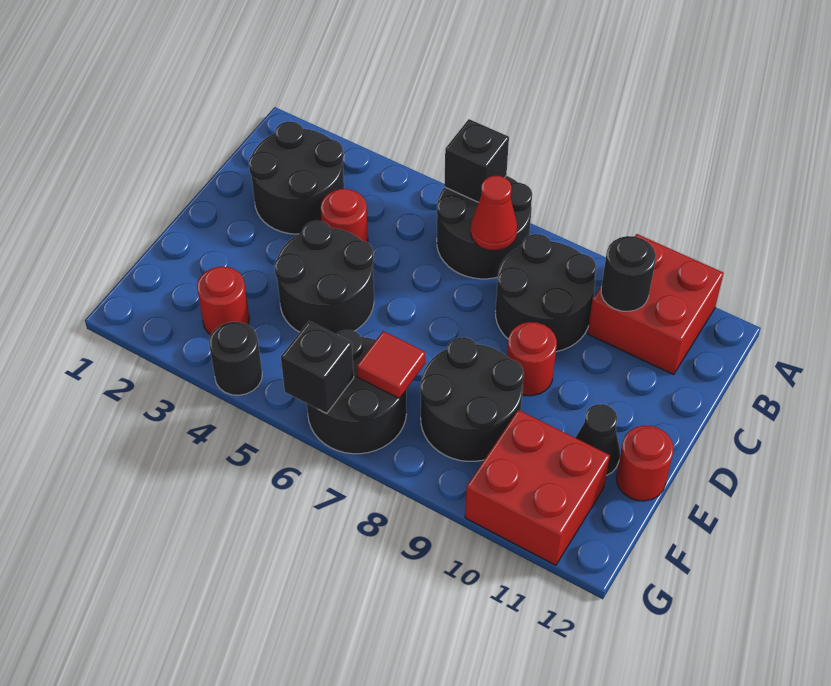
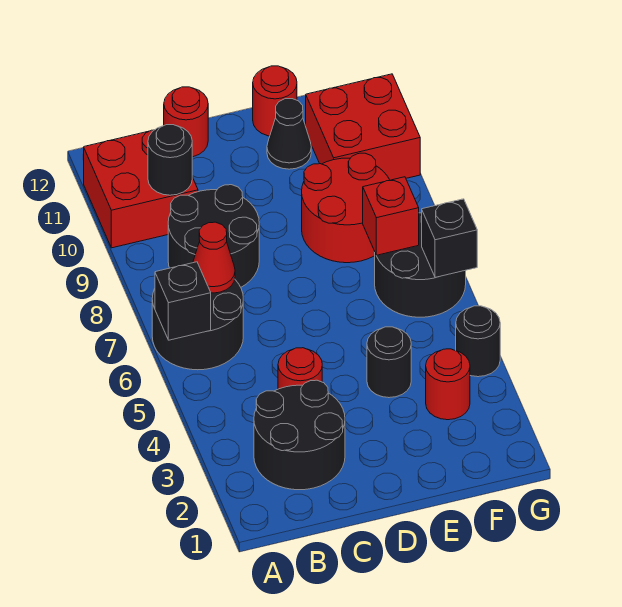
black 2x2 round brick [275,221,374,334] -> black 1x1 round brick [367,327,411,398]
red 1x1 round brick [507,322,557,396] -> red 1x1 round brick moved to [164,87,208,157]
black 2x2 round brick [420,337,524,461] -> red 2x2 round brick [302,153,389,263]
red 1x1 tile [357,331,425,399] -> red 1x1 brick [363,177,419,255]

